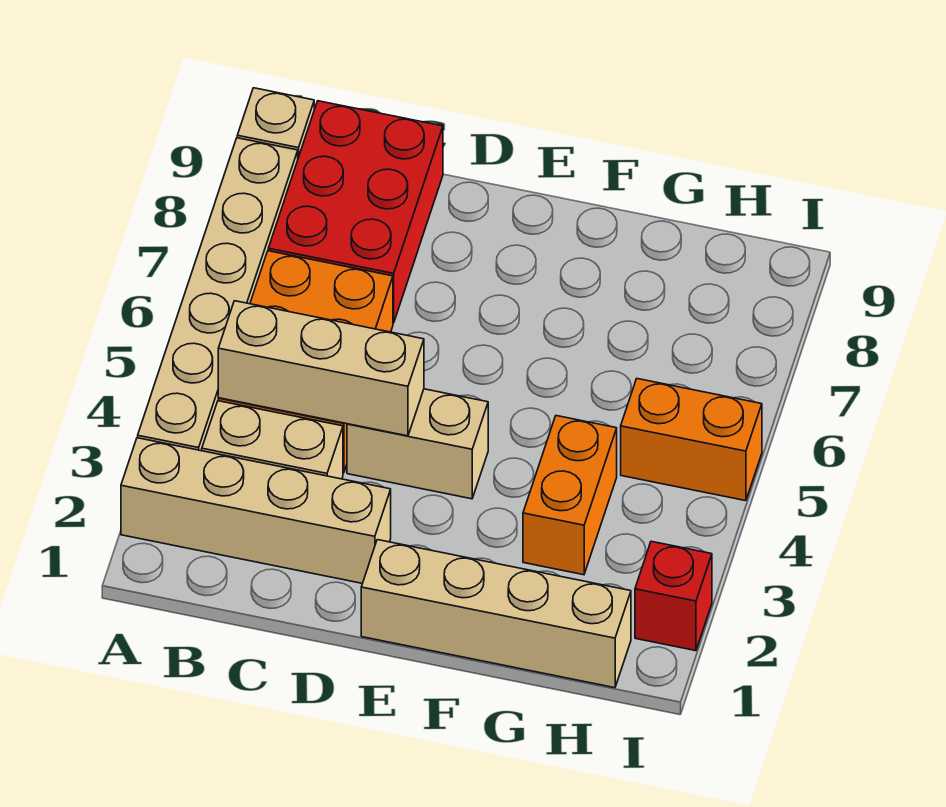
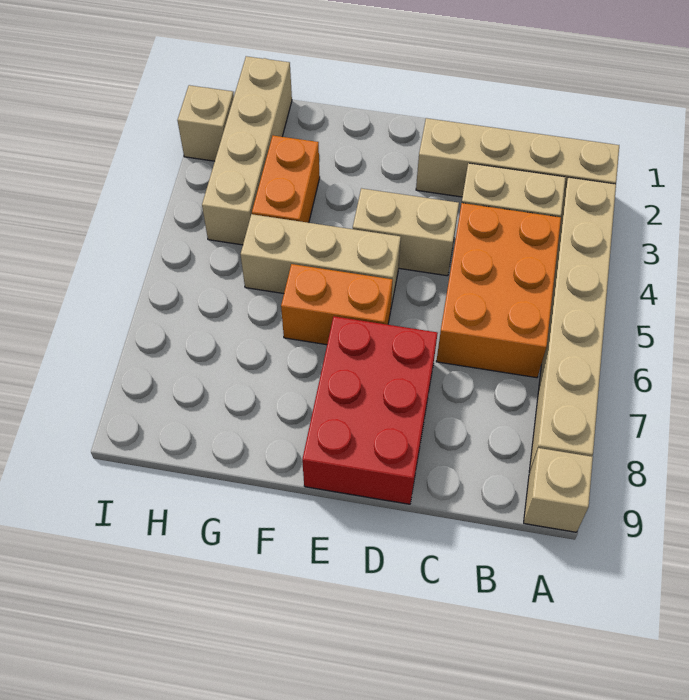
tan 1x3 brick [218,301,424,436] -> tan 1x3 brick moved to [241,214,401,307]
red 2x3 brick [268,101,443,323] -> red 2x3 brick moved to [302,316,438,504]
tan 1x4 brick [361,540,631,688] -> tan 1x4 brick turned to [202,56,292,245]
orange 1x2 brick [621,379,762,501] -> orange 1x2 brick moved to [281,264,393,345]
red 1x1 brick [635,541,712,651] -> tan 1x1 brick [177,85,234,161]

